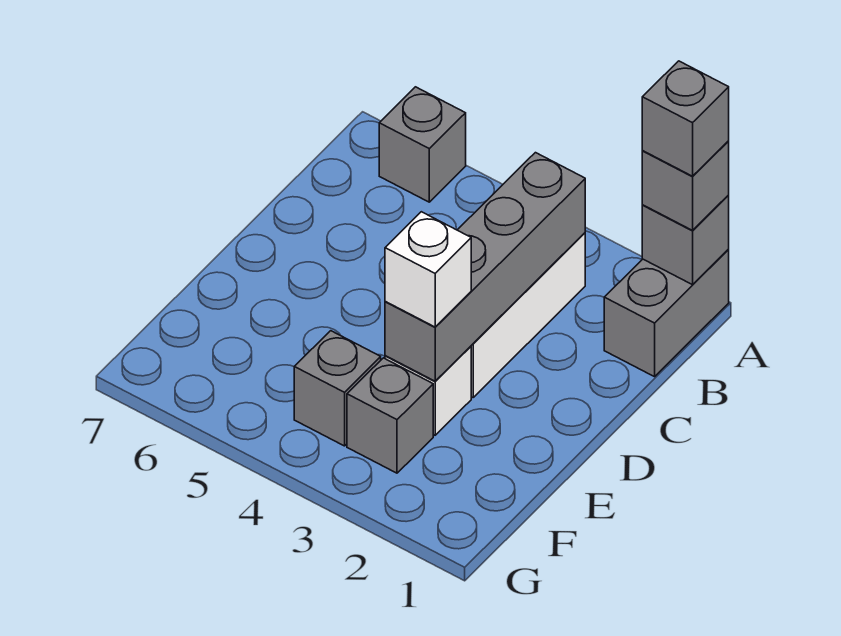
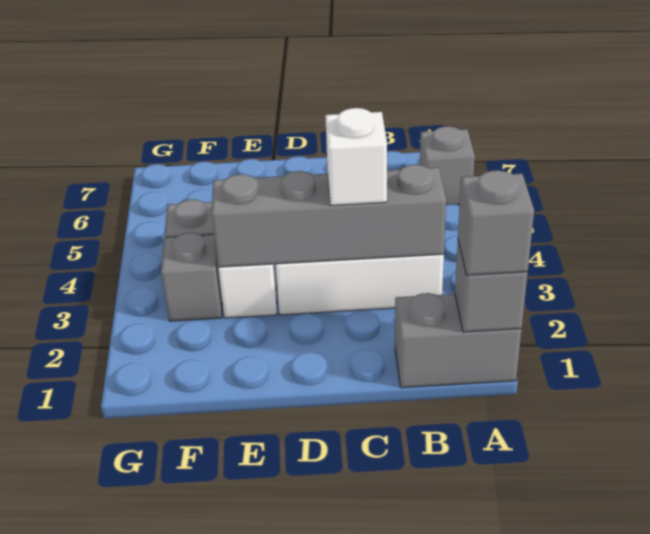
grey 1x1 brick [642,61,729,176] -> none
white 1x1 brick [385,212,471,327] -> white 1x1 brick moved to [325,108,387,205]

